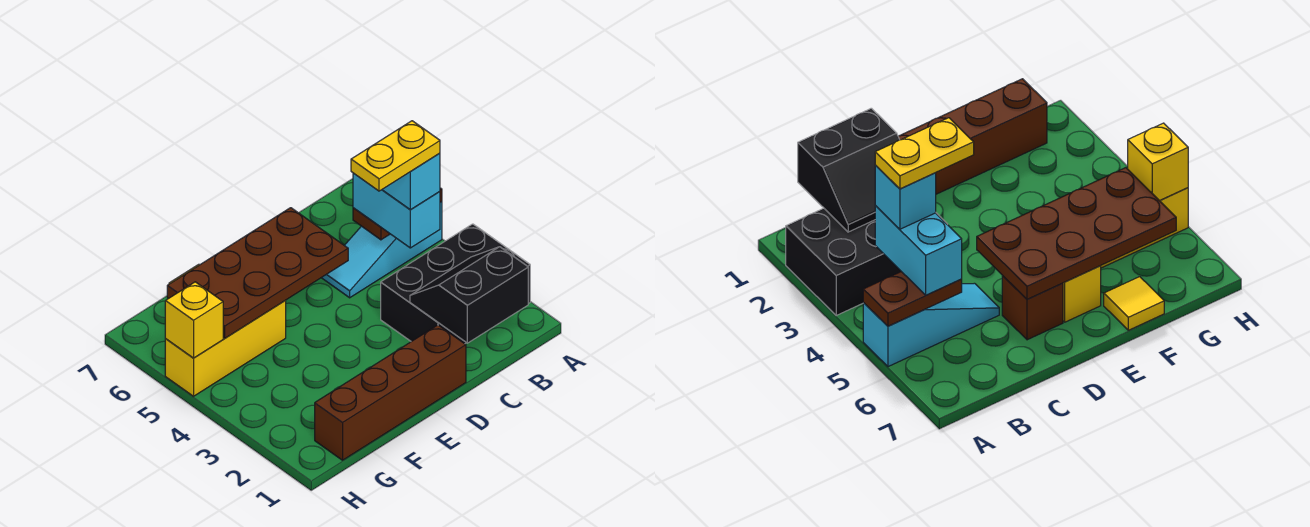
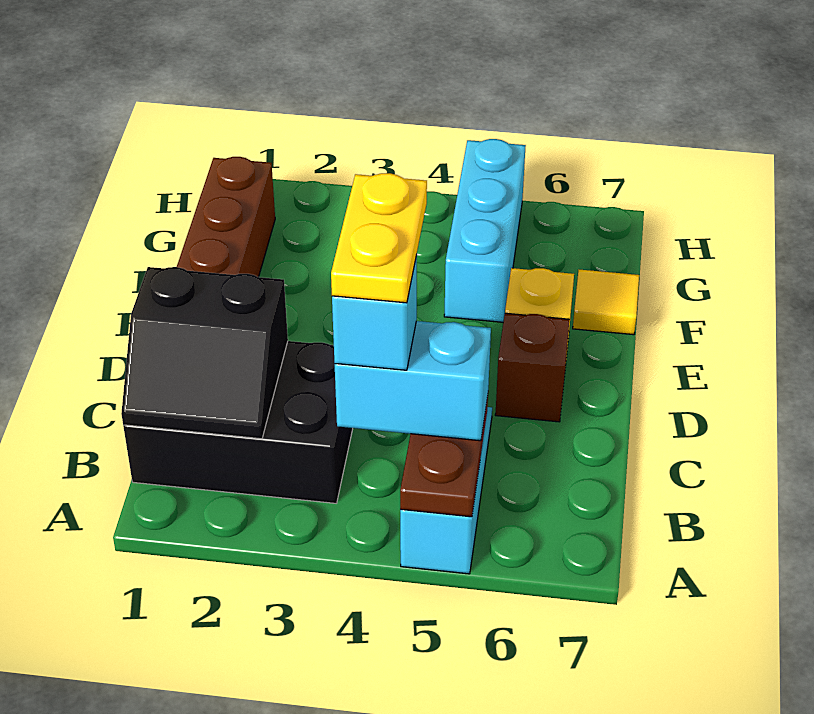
black 2x3 brick [381,224,530,344] -> black 2x3 brick turned to [123,341,353,503]
black 2x2 slope [410,247,528,343] -> black 2x2 slope turned to [121,267,288,439]
brown 2x4 plate [167,208,348,338] -> none
yellow 1x3 brick [165,301,286,396] -> cyan 1x3 brick [444,139,526,322]
yellow 1x1 brick [165,282,223,358] -> none

